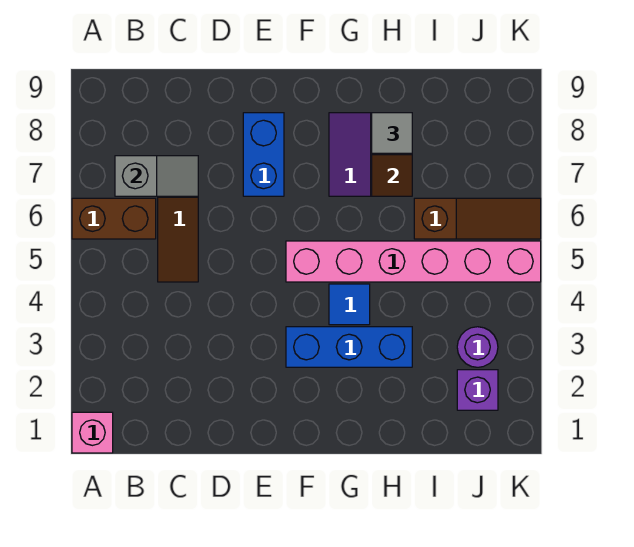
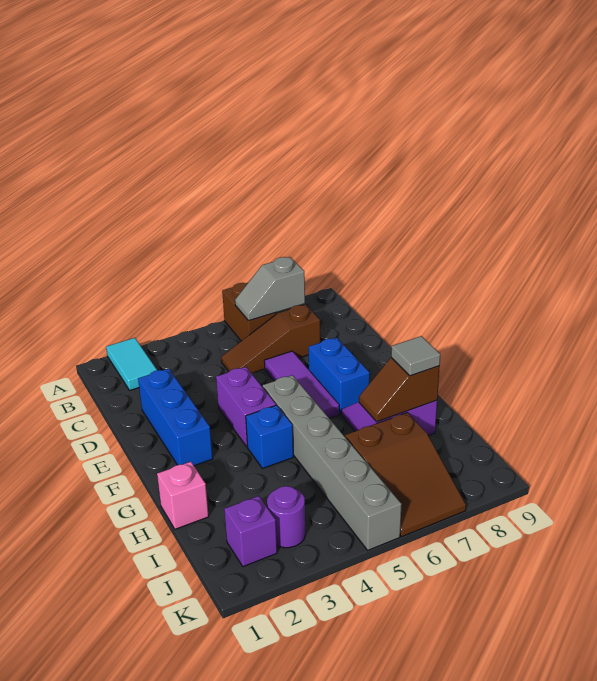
pink 1x1 brick [72,412,113,453] -> pink 1x1 brick moved to [157,462,209,529]
none -> cyan 1x2 tile [106,338,157,390]
grey 1x2 slope [115,156,198,196] -> grey 1x2 slope turned to [235,257,305,321]
none -> purple 1x3 tile [264,351,339,418]
none -> purple 1x2 brick [216,367,276,447]
blue 1x2 brick [243,113,284,196] -> blue 1x2 brick turned to [309,338,370,414]
blue 1x3 brick [286,327,412,367] -> blue 1x3 brick moved to [138,369,213,466]
pink 1x6 brick [286,241,541,282] -> grey 1x6 brick [263,375,402,550]
blue 1x1 tile [329,284,370,325] -> blue 1x1 brick [246,405,293,469]
brown 1x3 slope [414,198,541,239] -> brown 2x3 slope [345,413,466,536]

